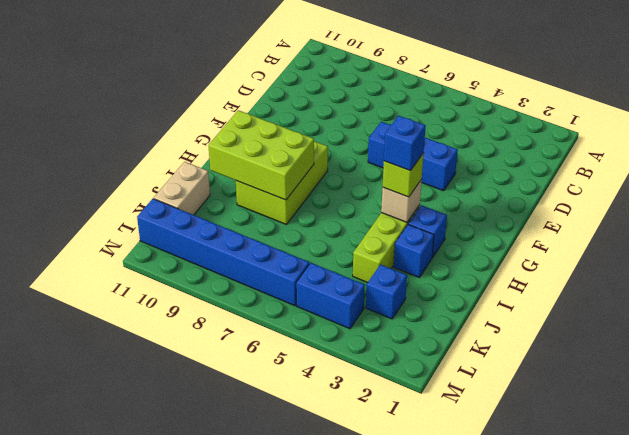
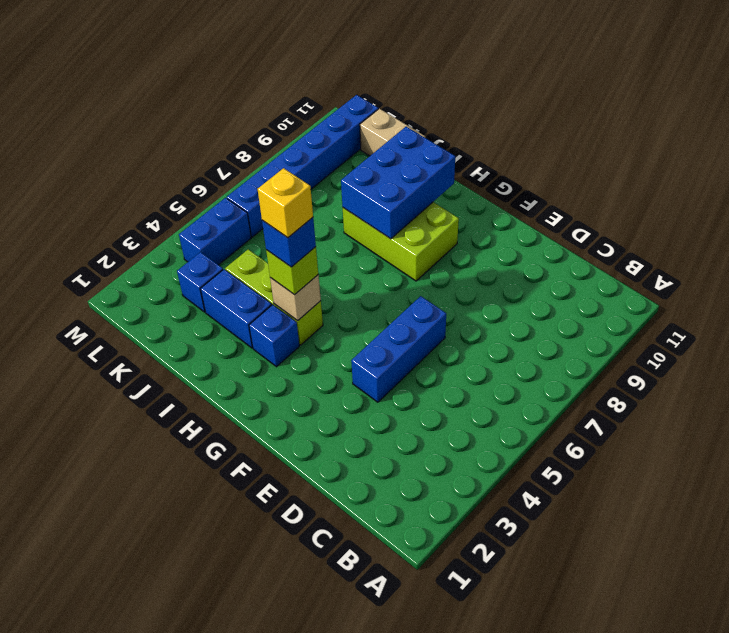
none -> yellow 1x1 brick [257,168,313,238]
lime 2x3 brick [209,110,314,200] -> blue 2x3 brick [341,127,455,239]
blue 1x1 brick [394,225,434,278] -> blue 1x2 brick [200,269,272,348]

